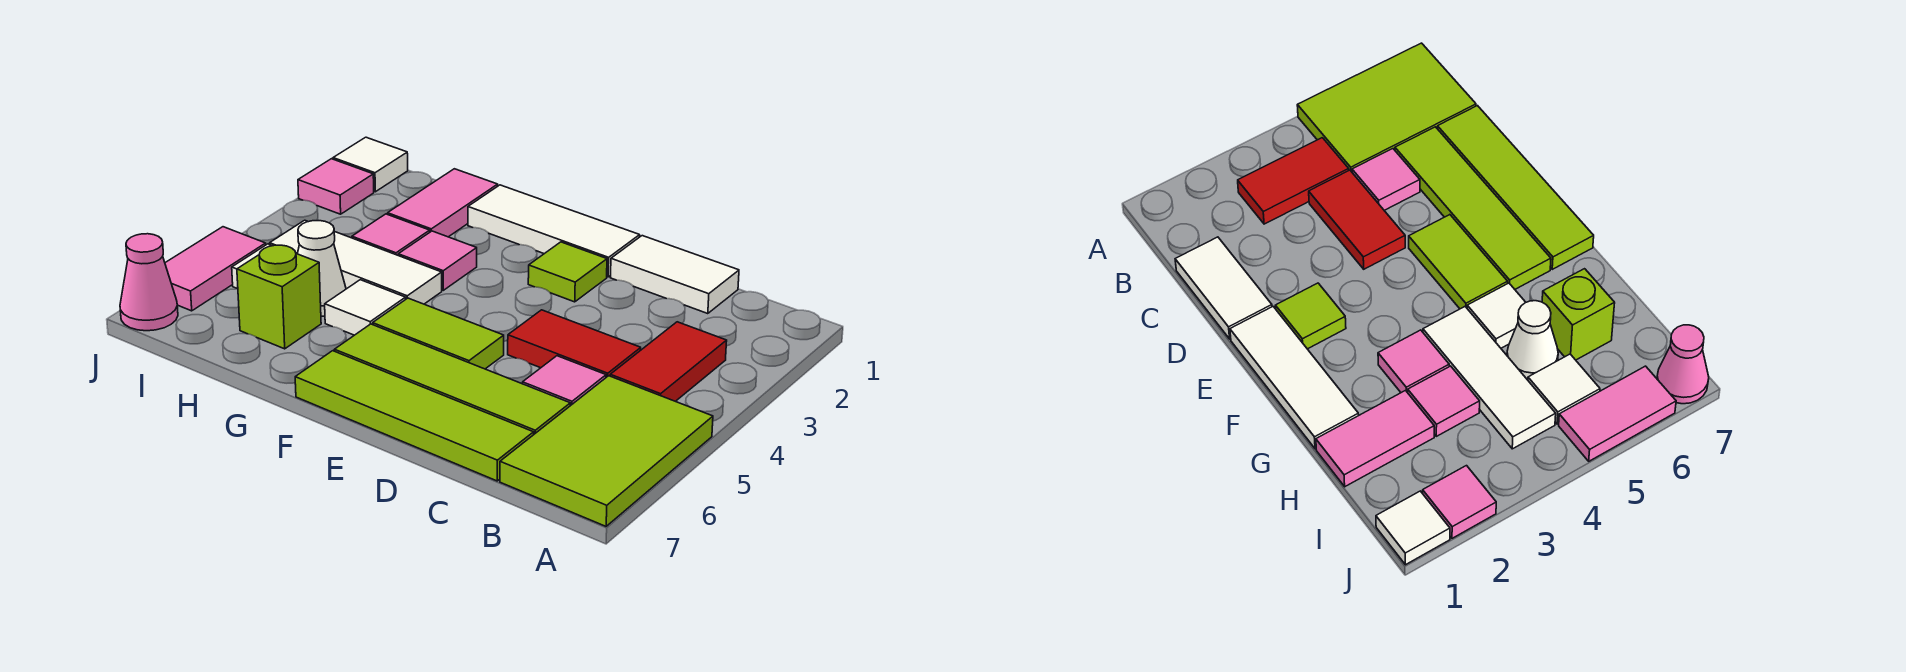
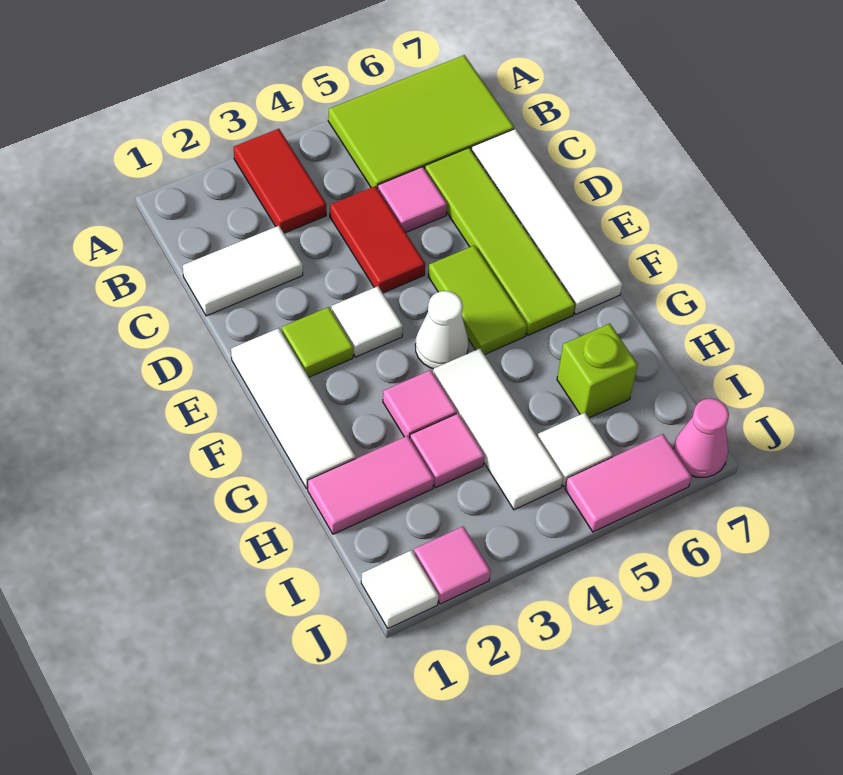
red 1x2 tile [610,322,727,401] -> red 1x2 tile turned to [234,129,326,233]
white 1x2 tile [610,236,739,314] -> white 1x2 tile turned to [183,226,303,316]
lime 1x4 tile [295,351,534,481] -> white 1x4 tile [471,129,623,314]
white 1x1 tile [325,280,406,335] -> white 1x1 tile moved to [331,286,403,357]
white 1x1 cone [297,221,346,316] -> white 1x1 cone moved to [415,291,468,369]

